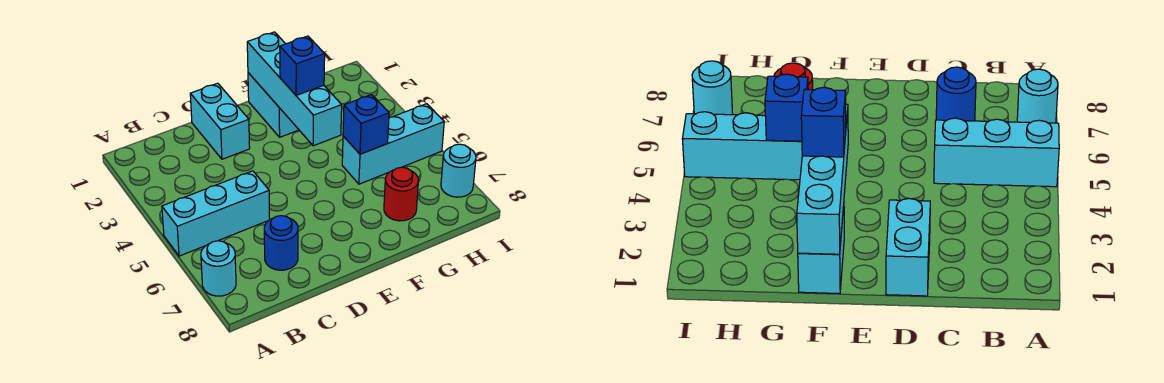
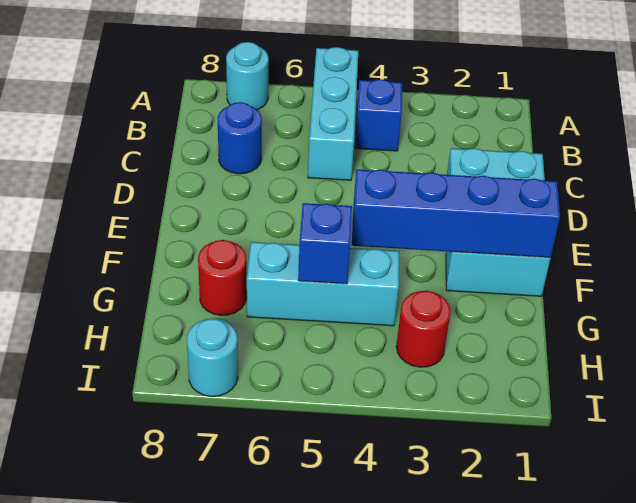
cyan 1x4 brick [247,32,342,146] -> blue 1x4 brick [352,169,560,257]
blue 1x1 brick [280,36,325,95] -> blue 1x1 brick moved to [355,79,402,151]
cyan 1x3 brick [342,104,444,184] -> cyan 1x3 brick turned to [247,242,399,326]
none -> red 1x1 round brick [396,291,451,367]

